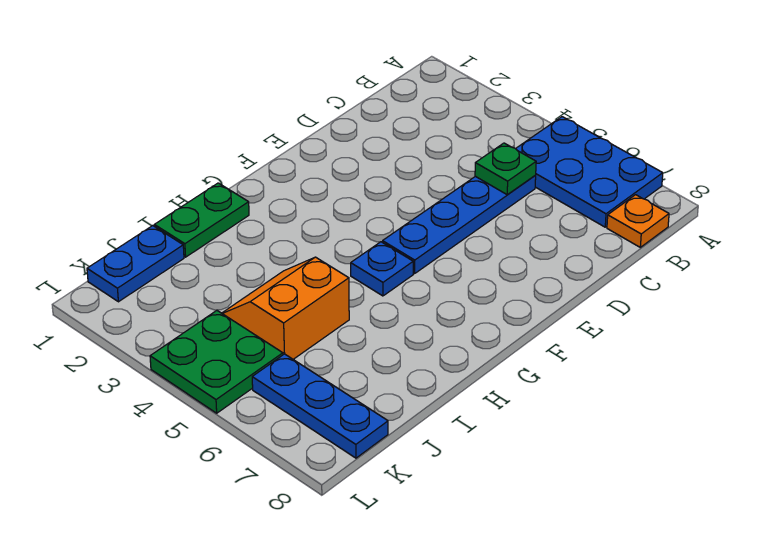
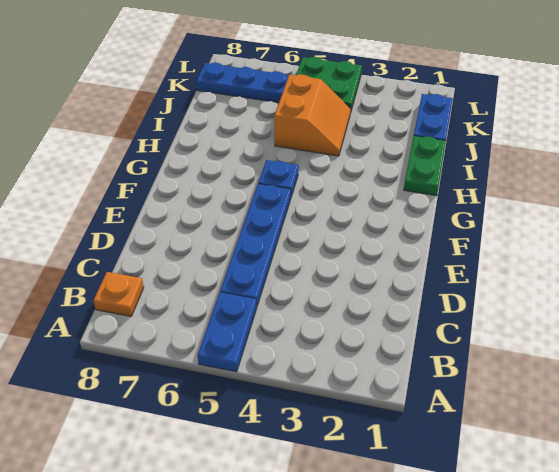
blue 2x3 plate [516,117,663,227] -> blue 1x2 plate [198,293,257,372]
green 1x1 plate [475,143,536,195] -> none

